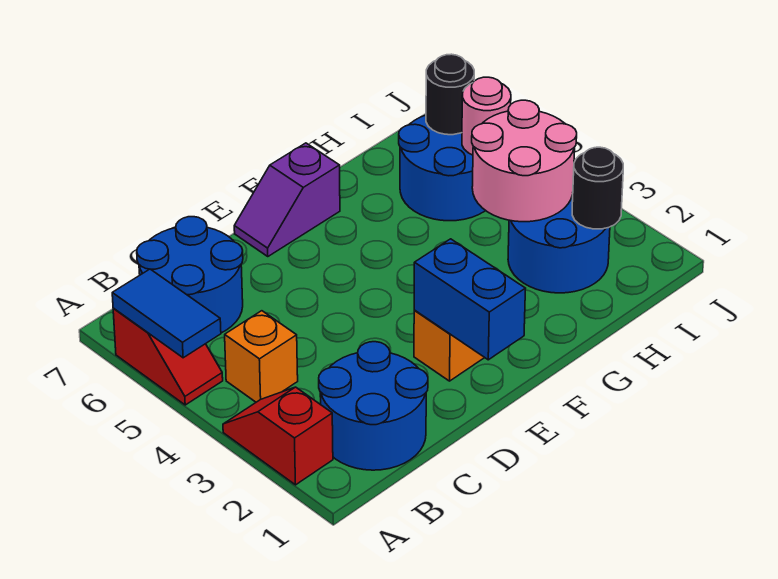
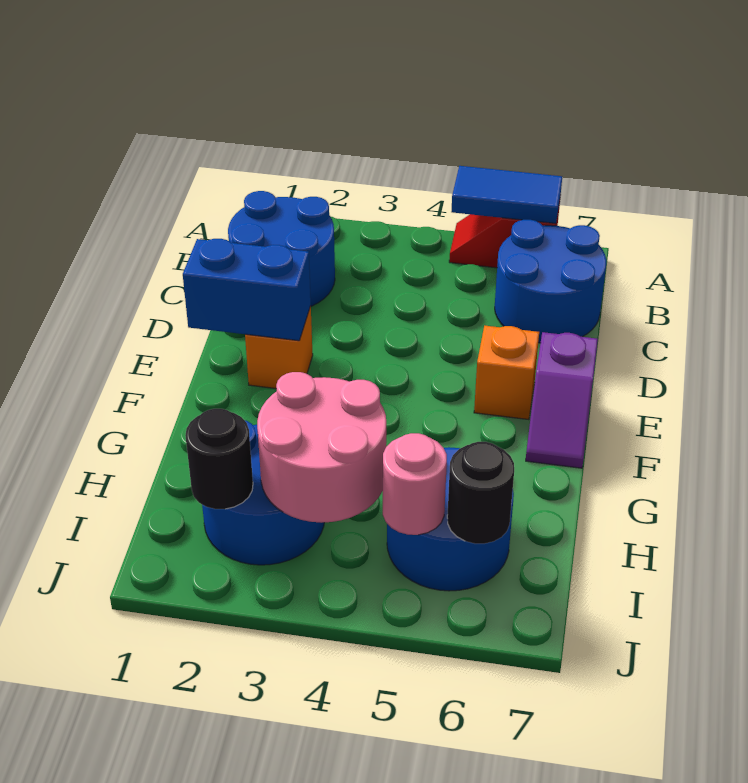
red 1x2 slope [223,387,333,485] -> none
orange 1x1 brick [225,311,298,402] -> orange 1x1 brick moved to [474,326,539,420]
purple 1x2 slope [234,143,340,257] -> purple 1x2 slope turned to [526,332,598,468]

